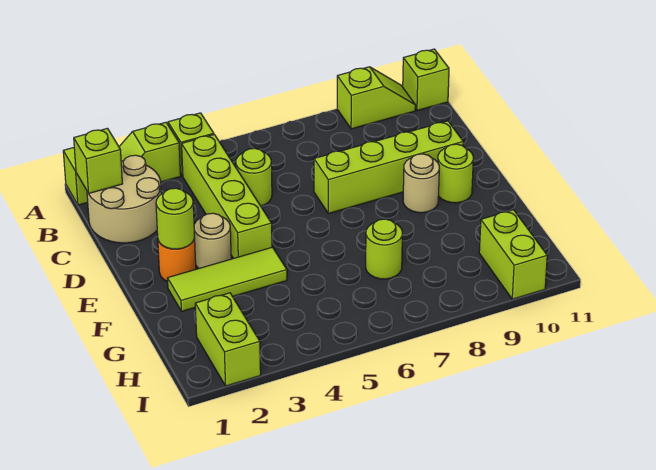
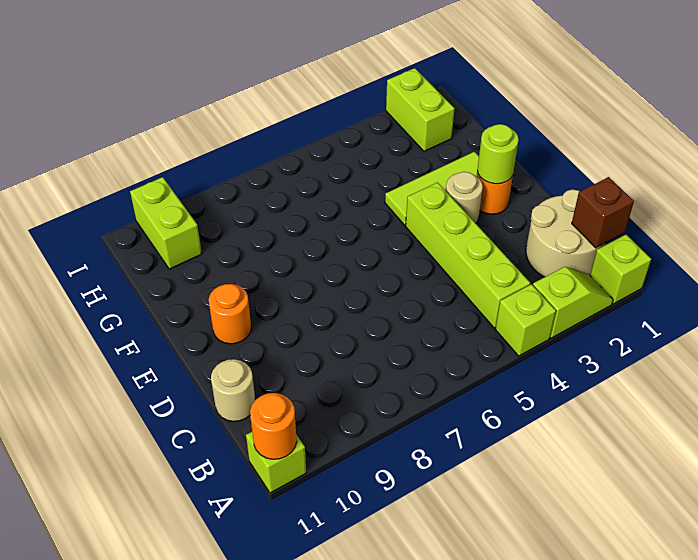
lime 1x2 slope [337,67,416,129] -> none
none -> orange 1x1 round brick [250,393,297,459]
lime 1x1 brick [74,128,122,193] -> brown 1x1 brick [572,177,634,248]
lime 1x1 round brick [236,148,272,206] -> none
lime 1x4 brick [314,121,463,214] -> none
tan 1x1 round brick [403,154,439,213] -> tan 1x1 round brick moved to [211,359,255,421]
lime 1x1 round brick [438,144,473,203] -> orange 1x1 round brick [209,284,251,344]
lime 1x1 round brick [366,219,402,279] -> none

